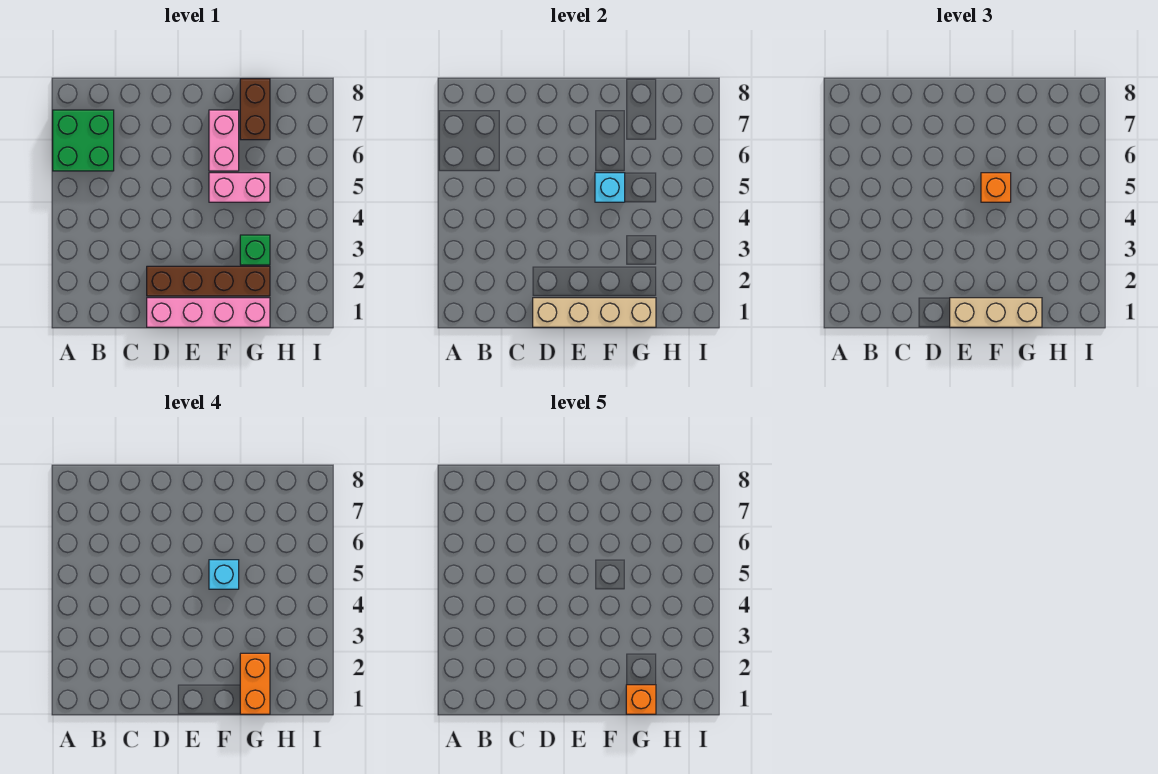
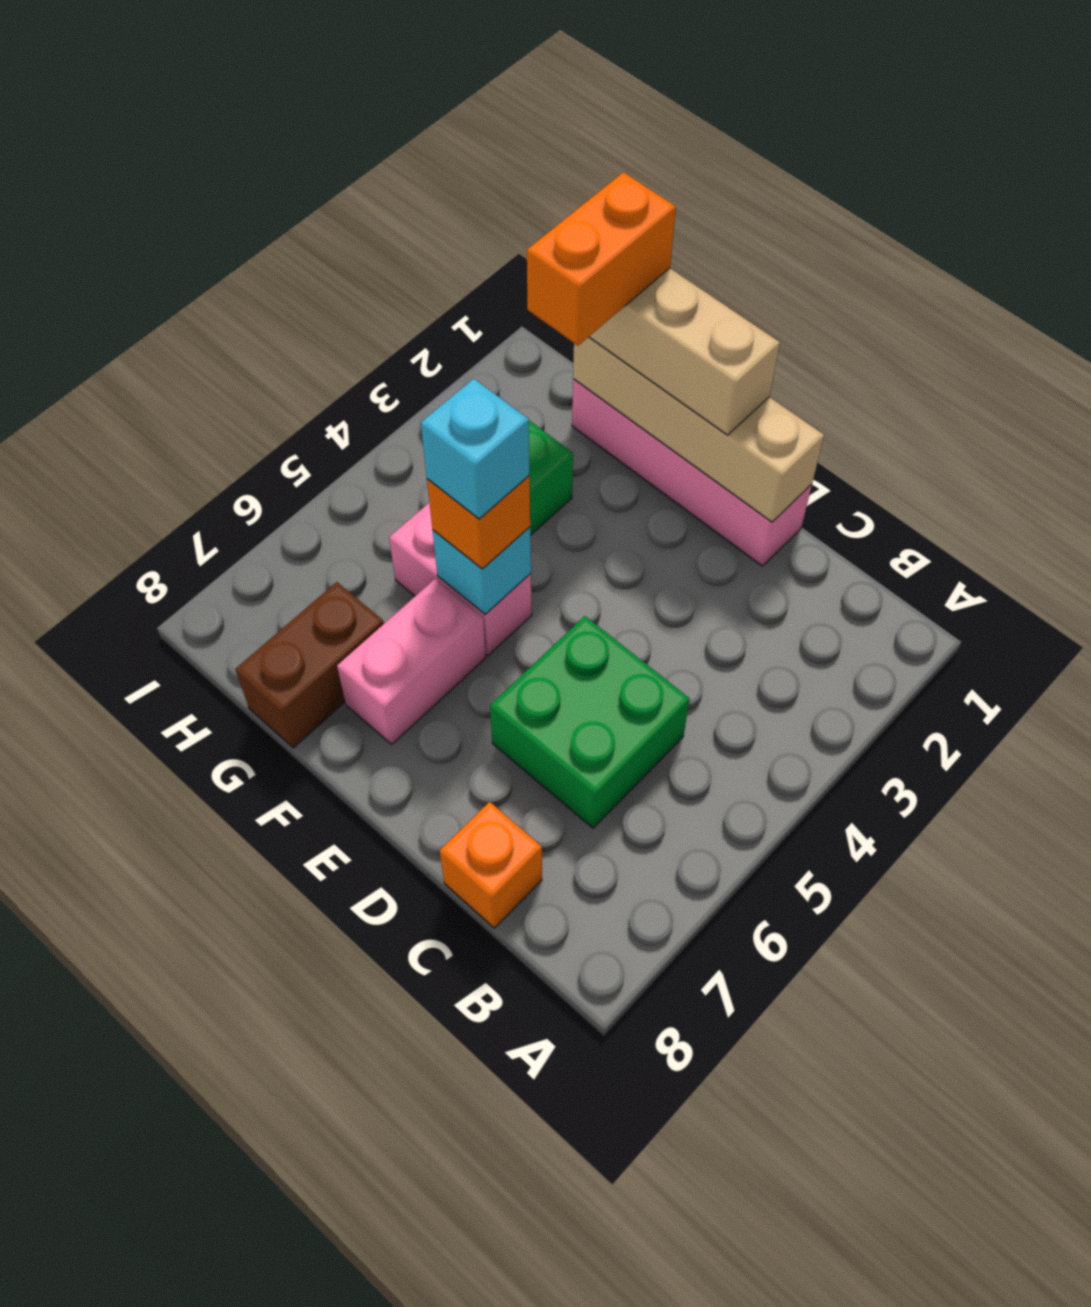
green 2x2 brick [53,110,114,171] -> green 2x2 brick moved to [490,616,690,828]
brown 1x4 brick [147,266,270,296] -> none
orange 1x1 brick [626,685,656,714] -> orange 1x1 brick moved to [440,802,542,928]

